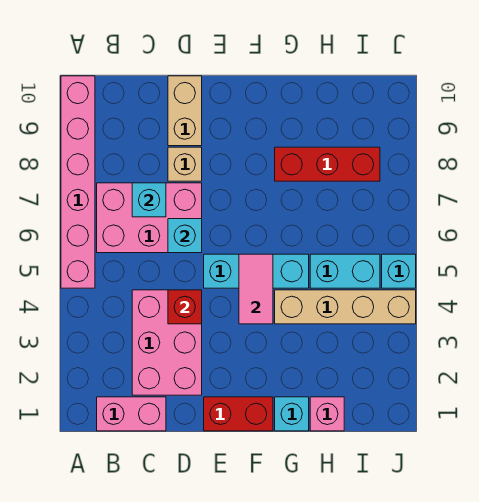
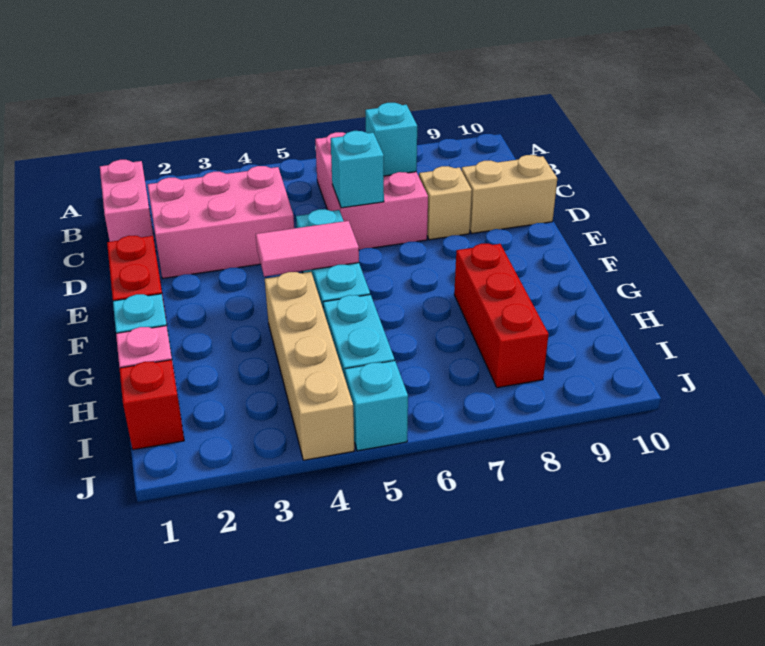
pink 1x6 brick [61,76,95,288] -> none
red 1x1 brick [168,290,202,324] -> red 1x1 brick moved to [119,360,184,450]

